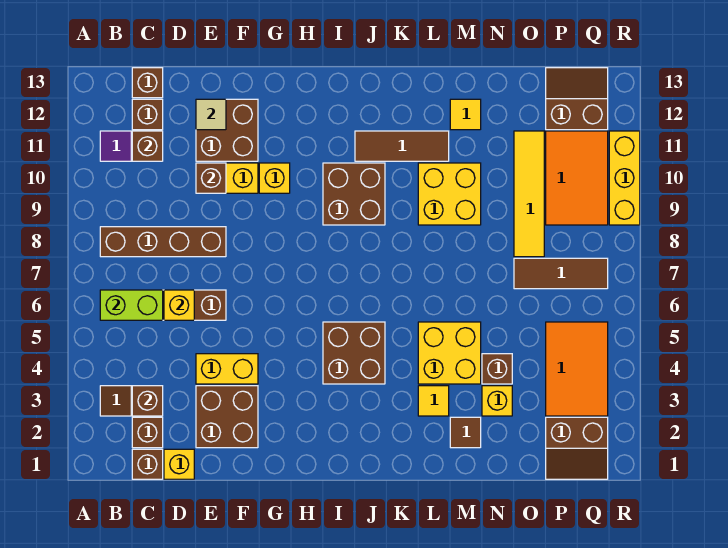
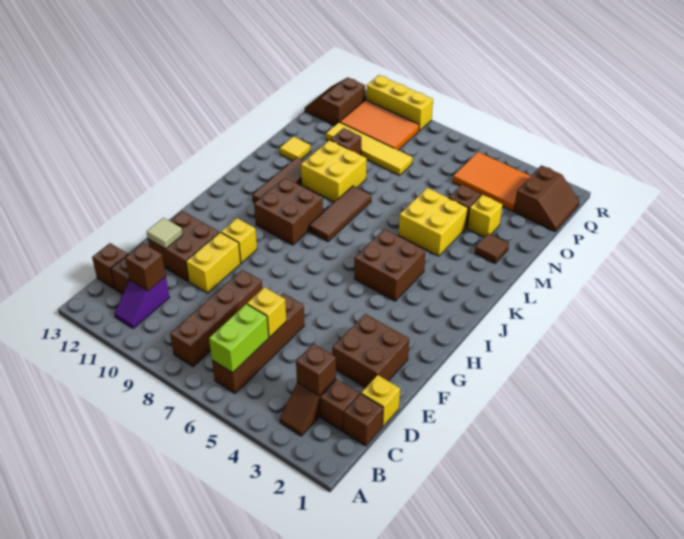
yellow 1x2 brick [196,354,258,384] -> none
brown 1x1 brick [196,163,226,193] -> brown 1x1 brick moved to [330,128,361,155]
yellow 1x1 tile [418,386,449,416] -> none
brown 1x3 tile [514,258,608,289] -> brown 1x3 tile moved to [309,186,371,242]

